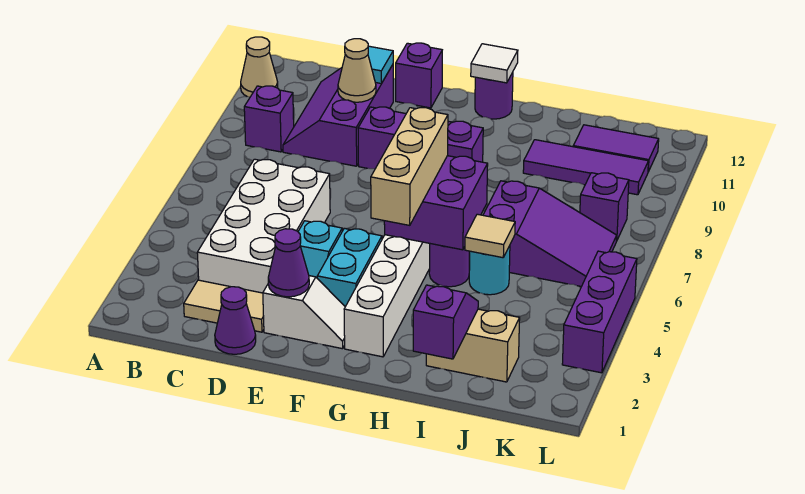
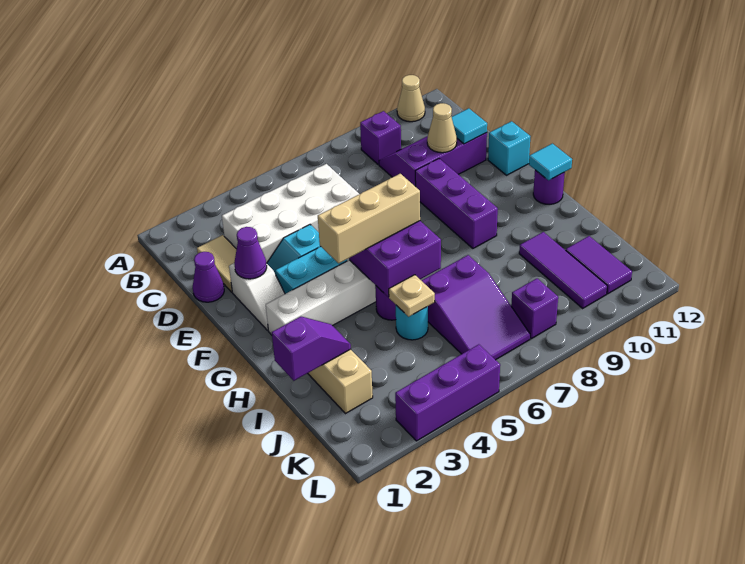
purple 1x1 brick [396,43,442,108] -> cyan 1x1 brick [488,121,530,175]
white 1x1 tile [471,44,518,83] -> cyan 1x1 tile [529,144,572,180]
tan 1x1 tile [465,214,515,258] -> tan 1x1 plate [389,275,435,317]

